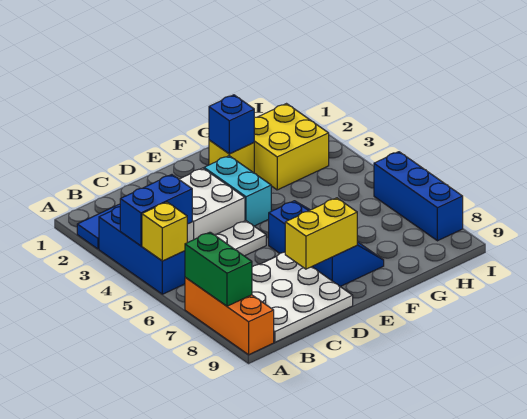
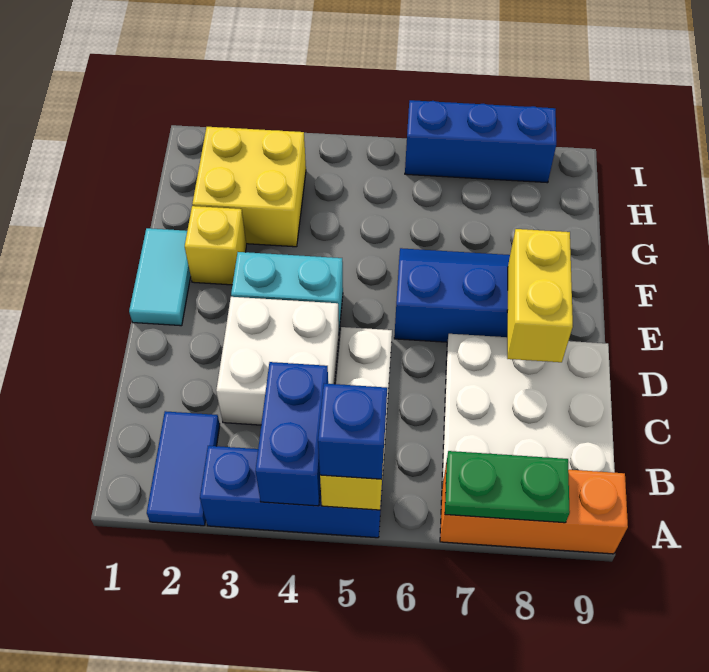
green 1x2 brick [185,232,252,306] -> green 1x2 plate [445,451,570,523]
none -> cyan 1x2 tile [129,228,191,326]
blue 1x1 brick [209,95,254,154] -> blue 1x1 brick moved to [318,384,387,479]

